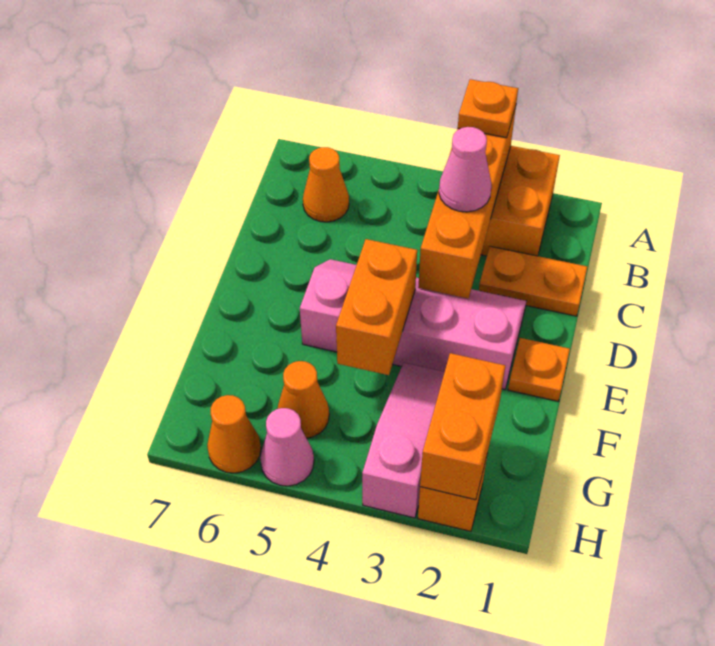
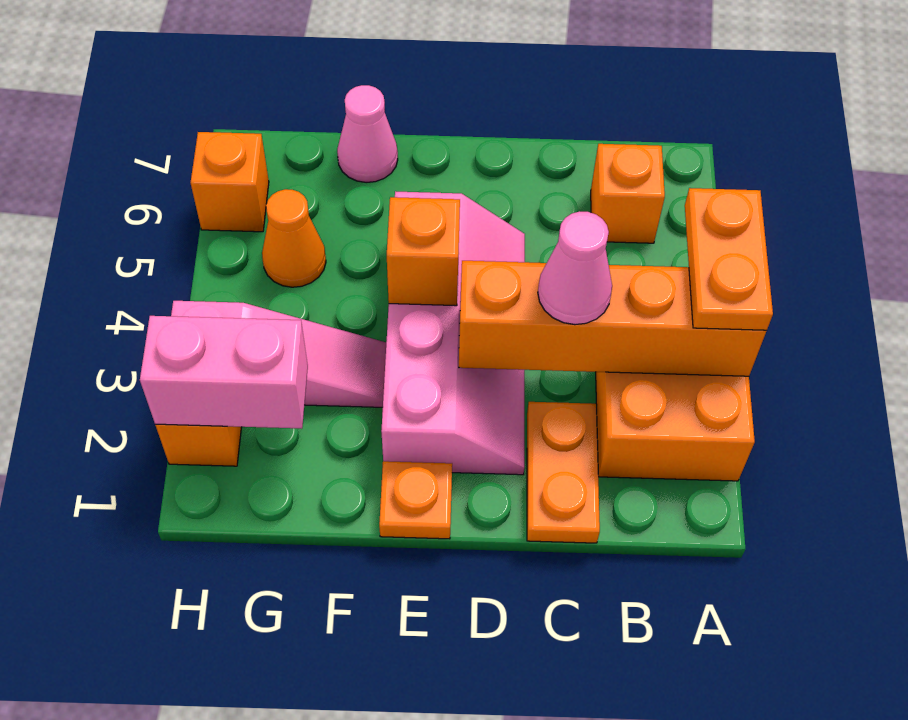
orange 1x1 plate [458,79,518,138] -> orange 1x2 plate [685,188,773,331]
orange 1x1 cone [303,147,349,222] -> orange 1x1 brick [591,144,665,243]
orange 1x2 brick [336,239,417,375] -> orange 1x1 brick [387,197,460,306]
orange 1x2 brick [420,353,505,500] -> pink 1x2 brick [140,316,308,429]
pink 1x1 cone [260,408,314,486] -> pink 1x1 cone moved to [337,85,398,183]
orange 1x1 cone [207,395,261,473] -> orange 1x1 brick [191,132,269,232]

